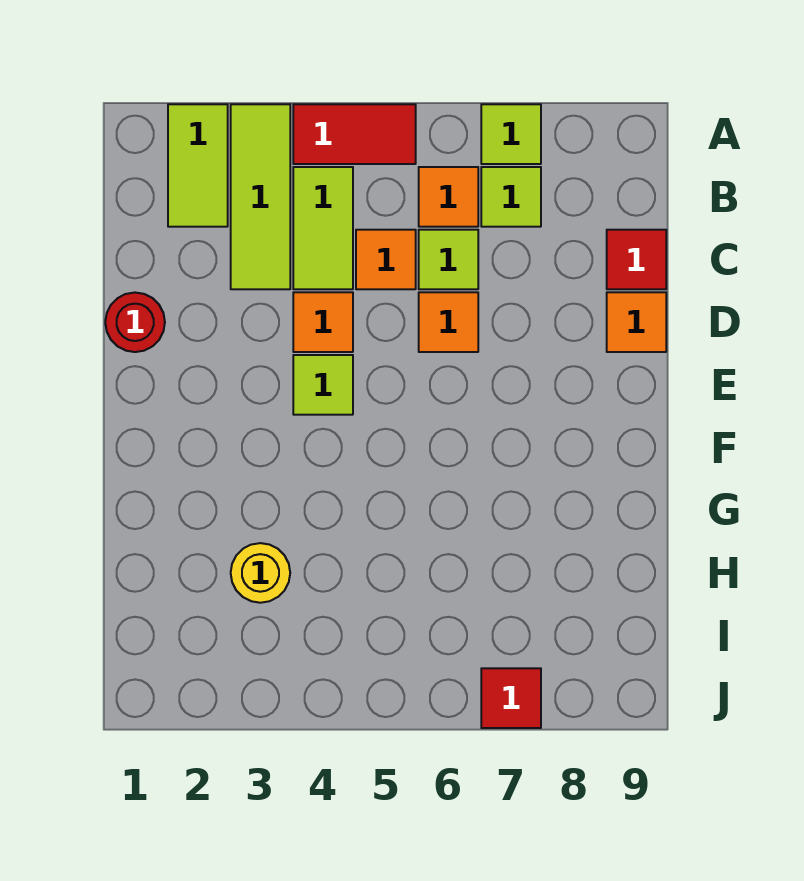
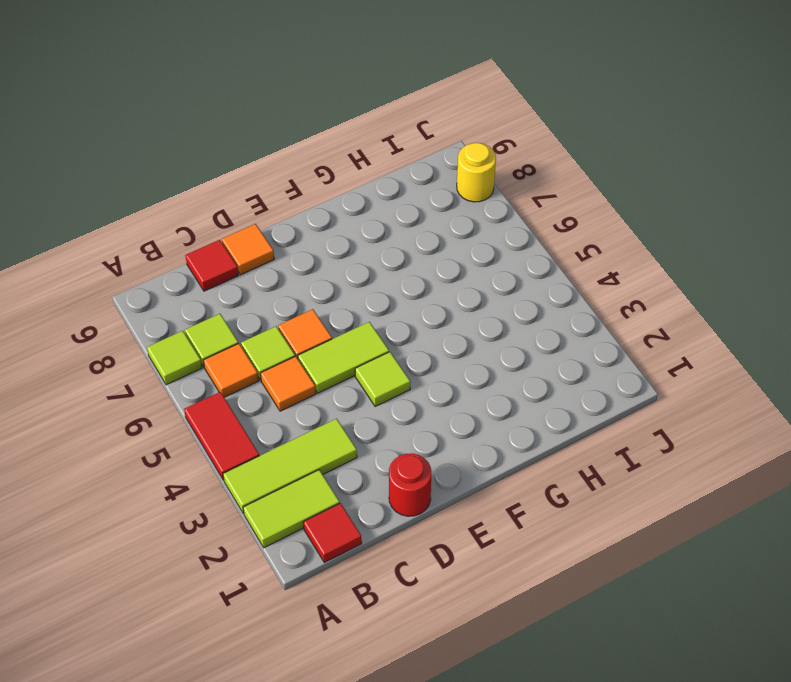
lime 1x2 tile [293,167,353,289] -> lime 1x2 tile moved to [298,322,389,393]
orange 1x1 tile [293,292,353,352] -> none
yellow 1x1 round brick [231,543,290,603] -> yellow 1x1 round brick moved to [457,143,496,202]
red 1x1 tile [481,668,541,728] -> red 1x1 tile moved to [303,503,362,563]

